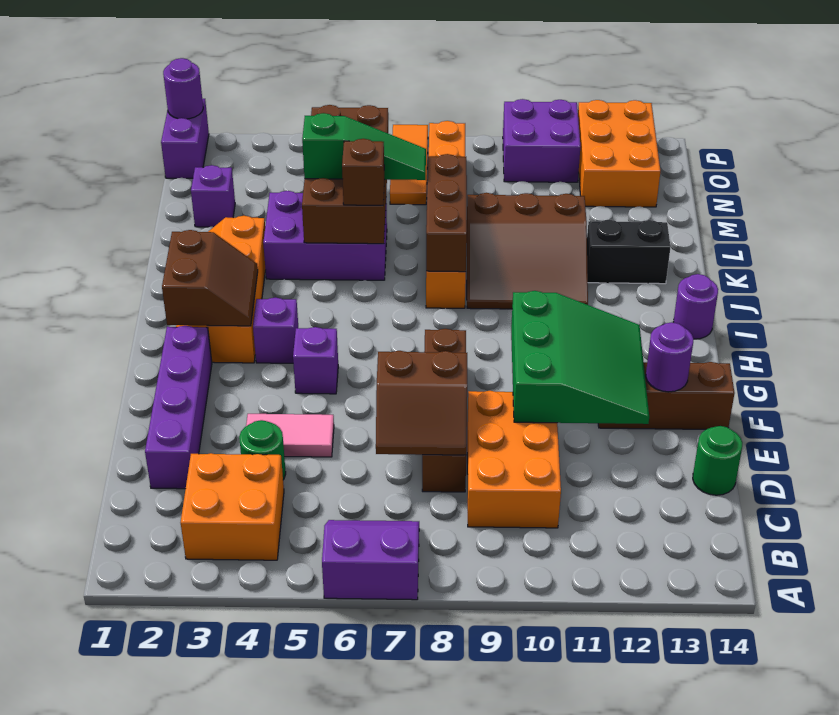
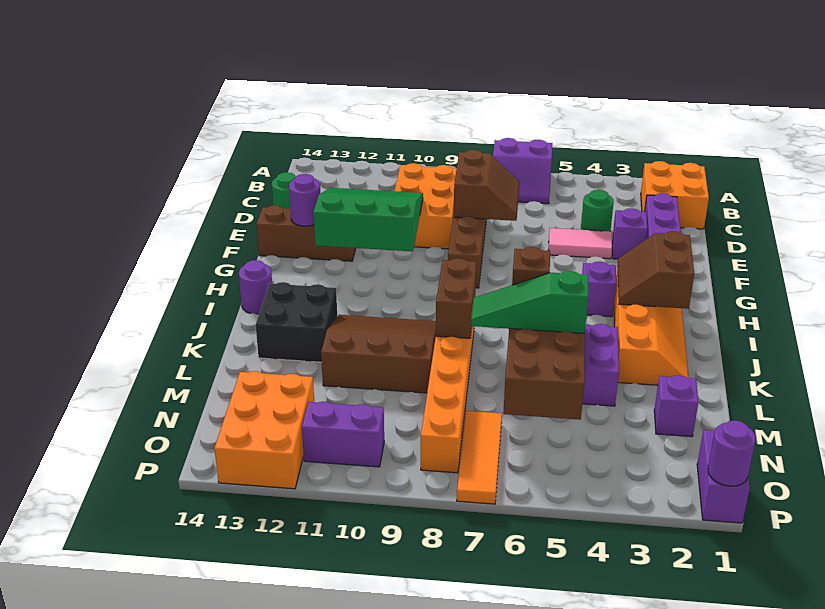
orange 2x2 brick [181,453,284,560] -> orange 2x2 brick moved to [641,161,709,229]
brown 2x2 slope [376,351,467,455] -> brown 2x2 slope turned to [454,150,519,221]
green 3x3 slope [511,291,649,424] -> green 3x3 slope turned to [313,188,423,251]
purple 1x1 brick [293,327,338,394] -> purple 1x1 brick moved to [612,208,647,259]
brown 1x3 brick [426,154,467,272] -> brown 1x2 brick [436,258,477,338]
black 1x2 brick [587,220,670,284] -> black 2x2 brick [256,282,337,362]
purple 2x2 brick [503,99,580,182] -> purple 1x2 brick [302,402,384,467]

